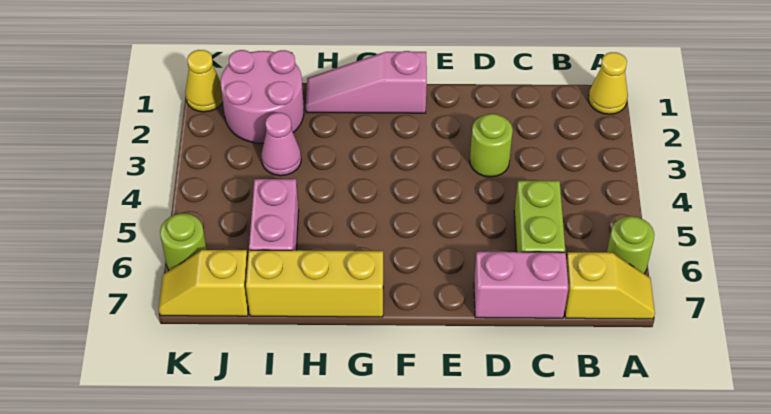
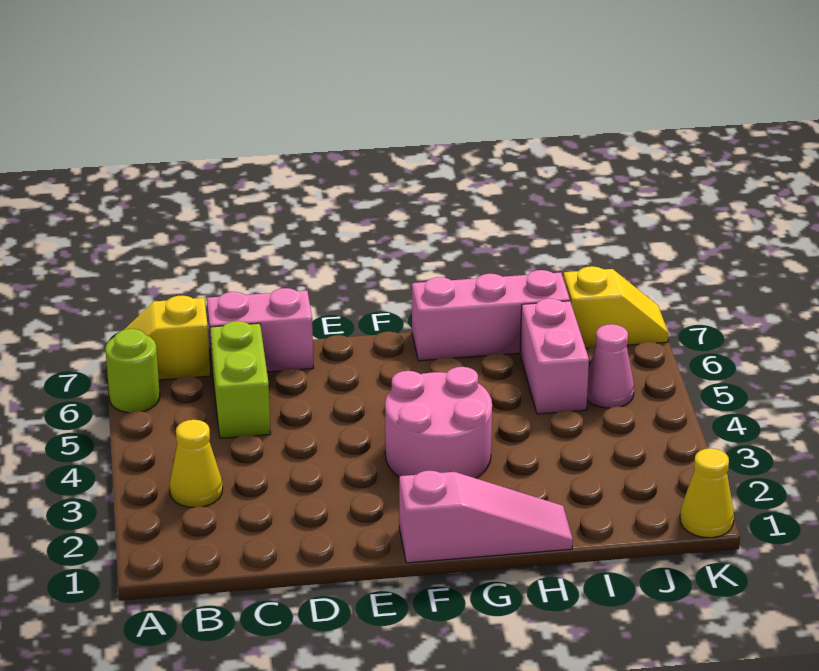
yellow 1x1 cone [588,52,628,114] -> yellow 1x1 cone moved to [170,420,223,508]
lime 1x1 round brick [470,114,513,177] -> none
yellow 1x3 brick [246,250,383,317] -> pink 1x3 brick [412,270,570,361]
pink 2x2 round brick [221,50,304,143] -> pink 2x2 round brick moved to [385,367,492,478]
pink 1x1 cone [261,113,301,176] -> pink 1x1 cone moved to [587,324,634,408]
lime 1x1 round brick [160,213,206,271] -> none

